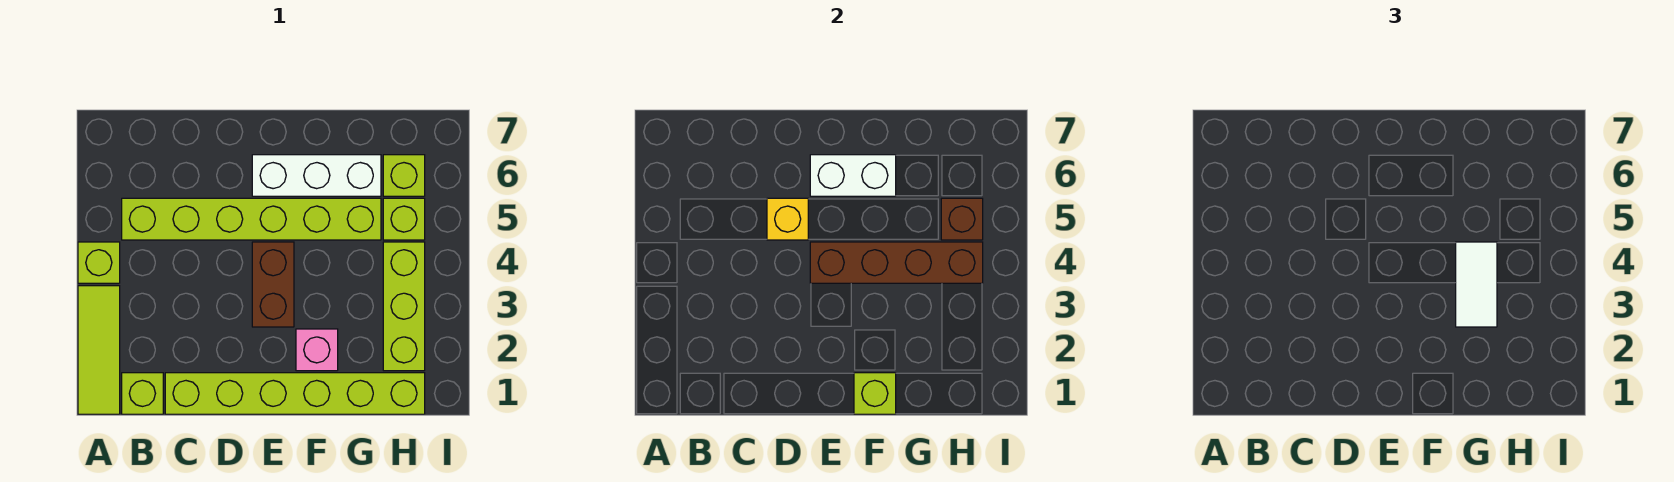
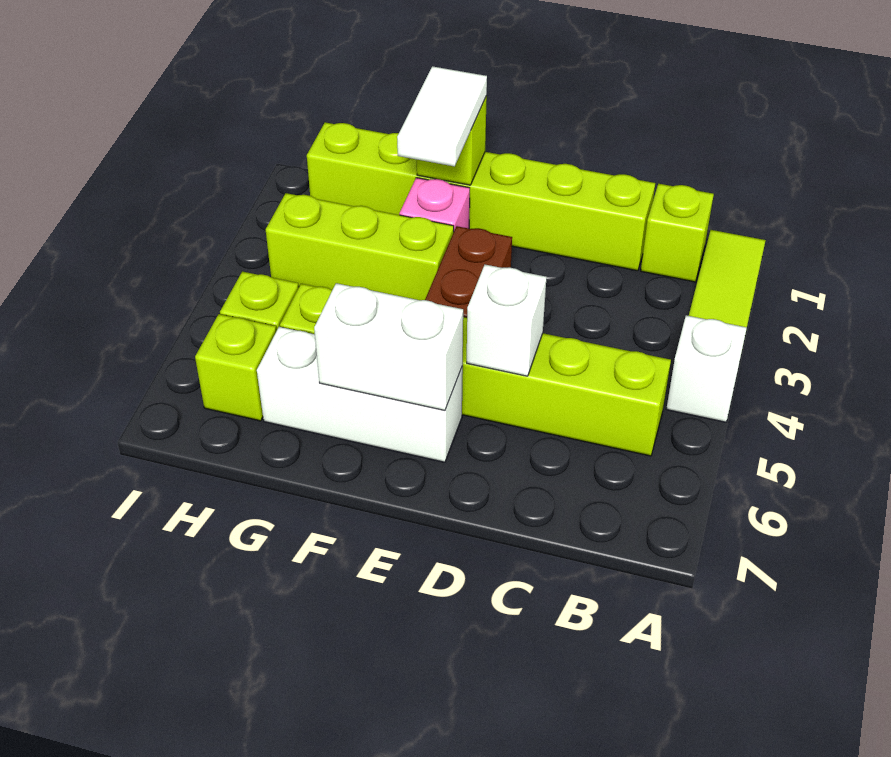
lime 1x1 brick [78,242,120,283] -> white 1x1 brick [666,315,747,422]
yellow 1x1 brick [767,198,808,240] -> white 1x1 brick [467,265,547,376]
brown 1x4 brick [810,242,983,283] -> none
white 1x2 tile [1456,242,1497,327] -> white 1x2 tile moved to [397,66,487,166]
lime 1x3 brick [383,242,425,371] -> lime 1x3 brick turned to [266,193,454,300]
brown 1x1 brick [941,198,983,240] -> none

